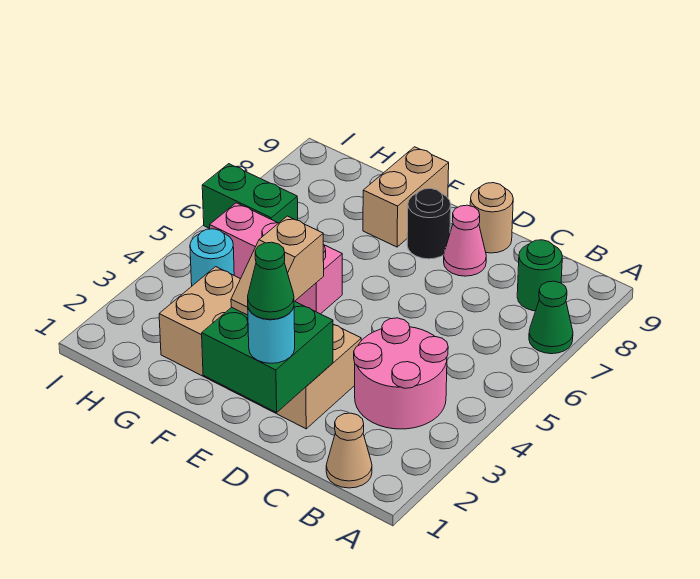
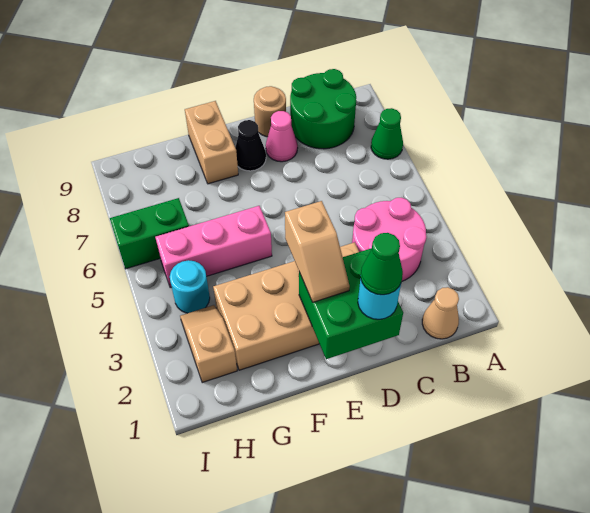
green 1x1 round brick [517,240,562,311] -> green 2x2 round brick [290,69,356,149]
black 1x1 round brick [407,188,451,259] -> black 1x1 cone [235,120,266,171]
none -> tan 1x2 slope [180,305,237,383]

